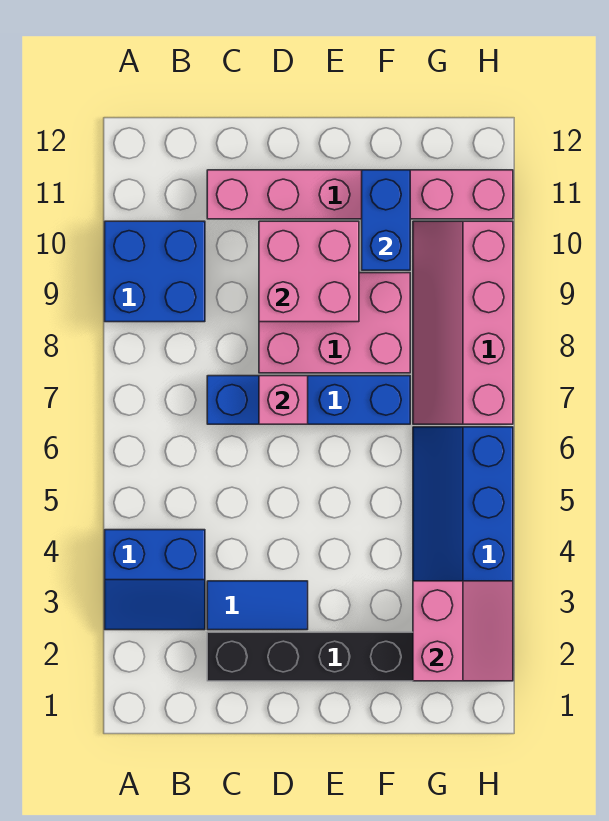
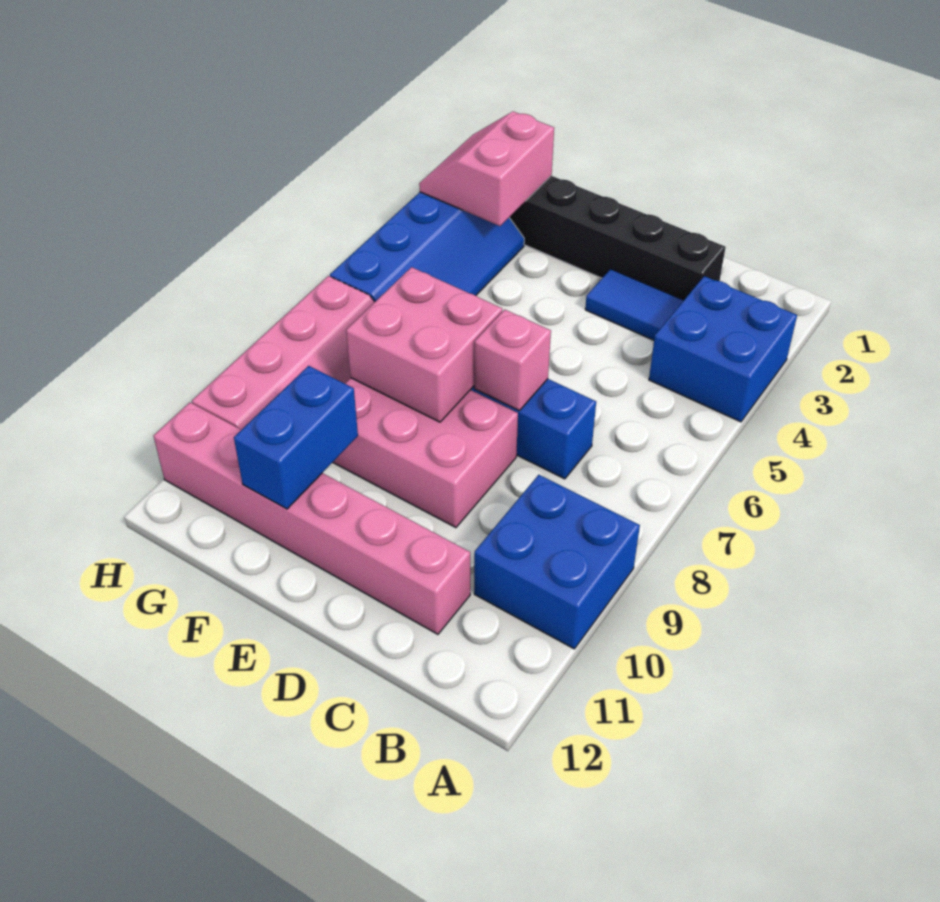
blue 2x2 slope [105,530,205,630] -> blue 2x2 brick [649,276,797,422]
pink 2x2 brick [259,221,359,322] -> pink 2x2 brick moved to [346,267,502,422]

